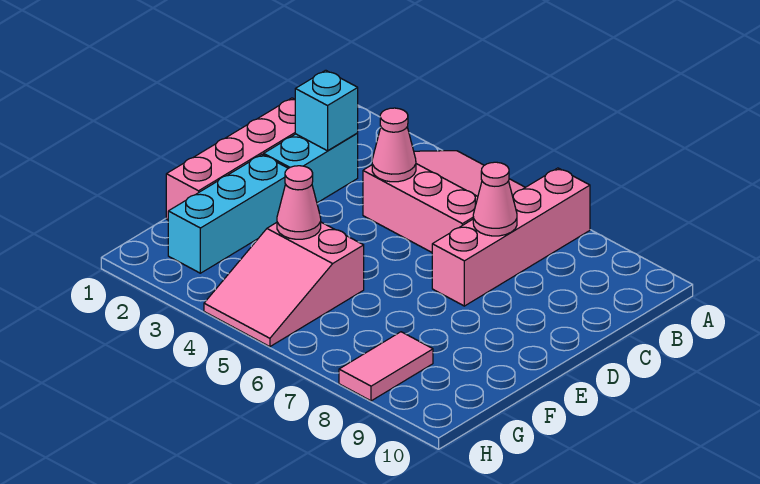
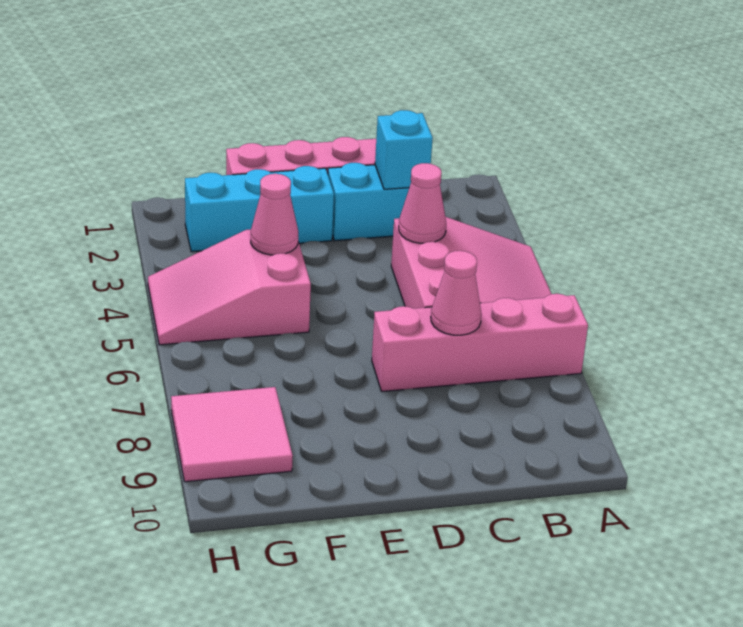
pink 1x2 tile [339,332,433,401] -> pink 2x2 tile [171,387,293,482]

